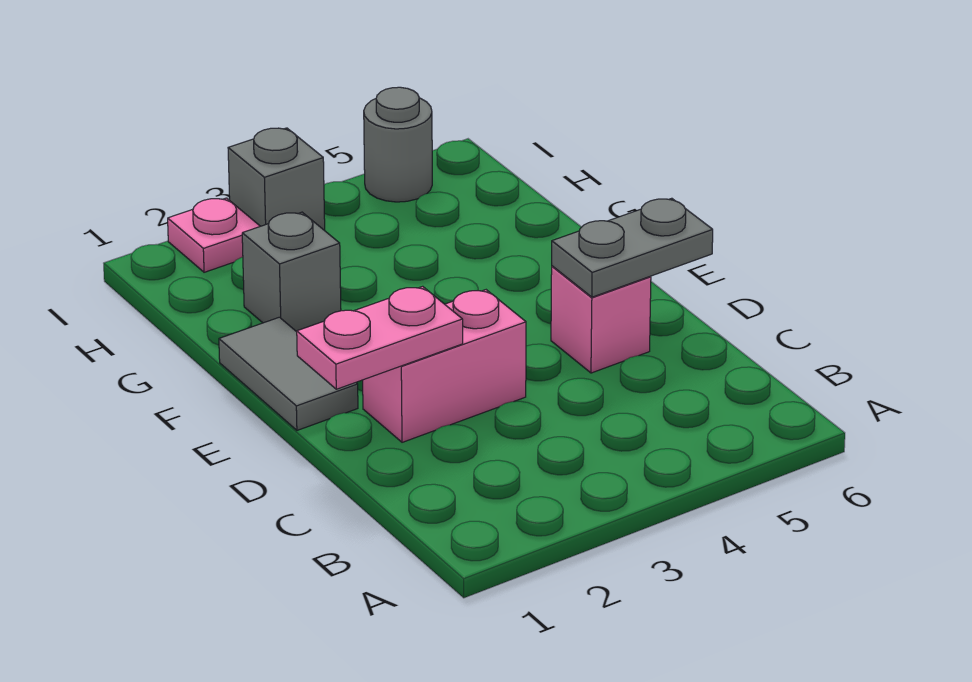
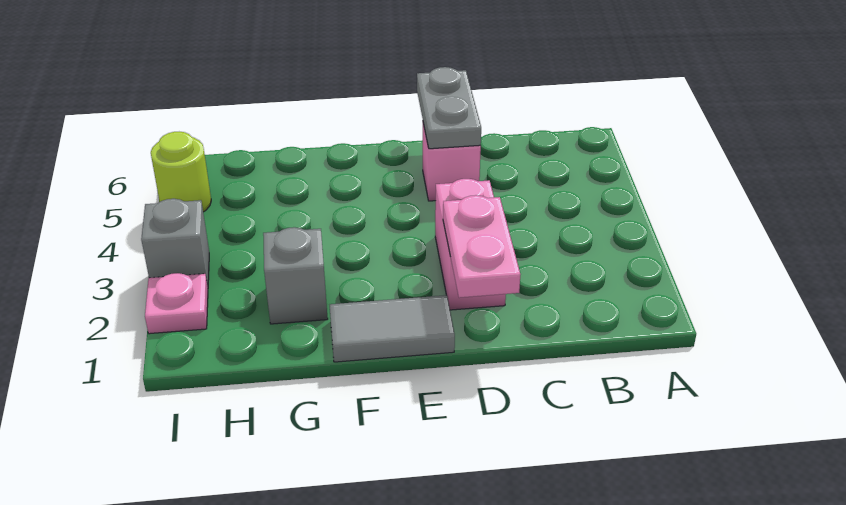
grey 1x1 round brick [364,87,432,202] -> lime 1x1 round brick [151,132,211,212]

